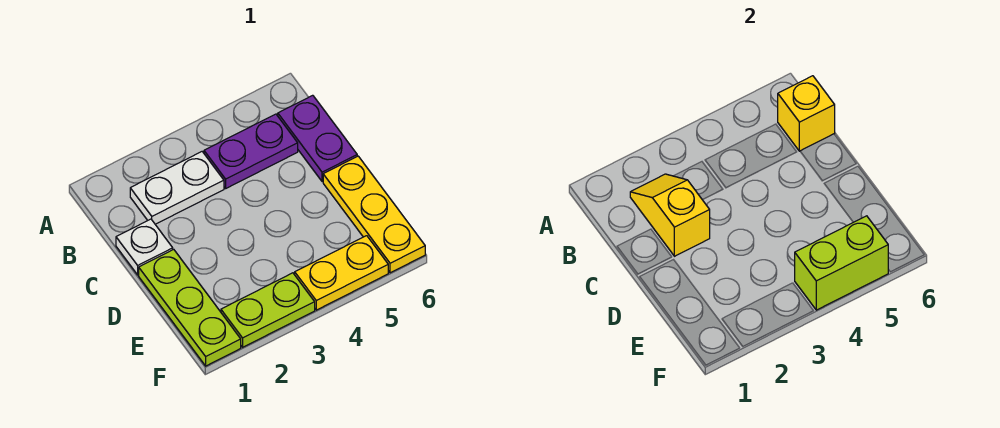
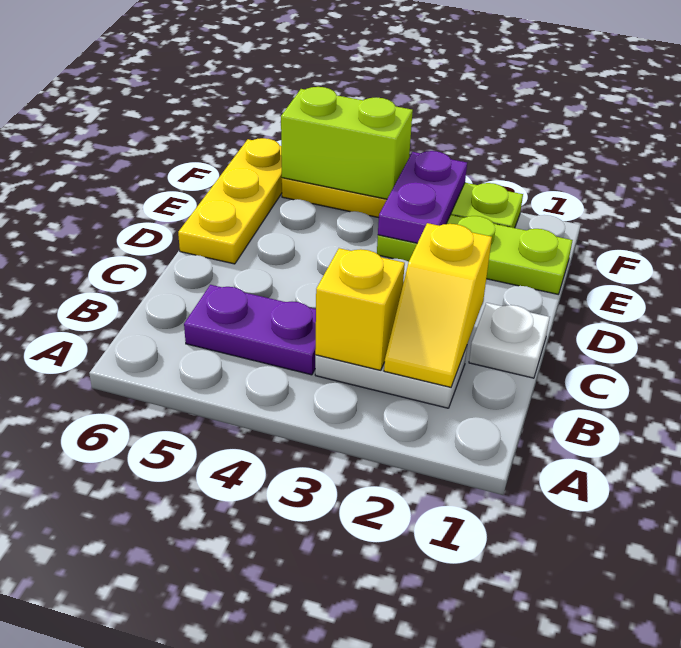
purple 1x2 plate [278,95,357,182] -> purple 1x2 plate moved to [378,151,467,243]
yellow 1x1 brick [778,76,835,151] -> yellow 1x1 brick moved to [315,248,405,370]
lime 1x3 plate [139,249,241,366] -> lime 1x3 plate turned to [377,215,573,294]

